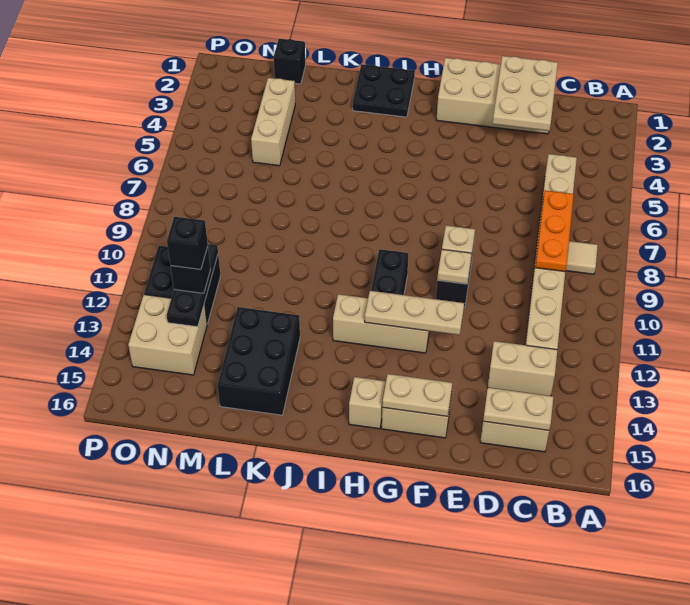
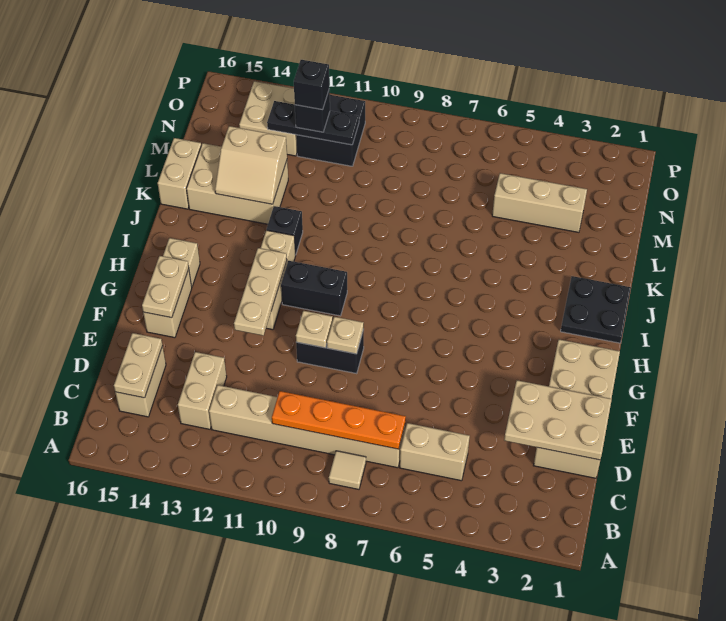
orange 1x3 plate [535,190,574,272] -> orange 1x4 plate [272,391,406,449]
black 2x3 brick [217,307,300,415] -> tan 2x3 brick [187,143,288,224]
none -> tan 2x2 slope [215,126,287,204]
none -> tan 1x2 brick [158,138,201,209]
black 1x1 brick [274,39,305,84] -> black 1x1 brick moved to [267,206,303,255]

